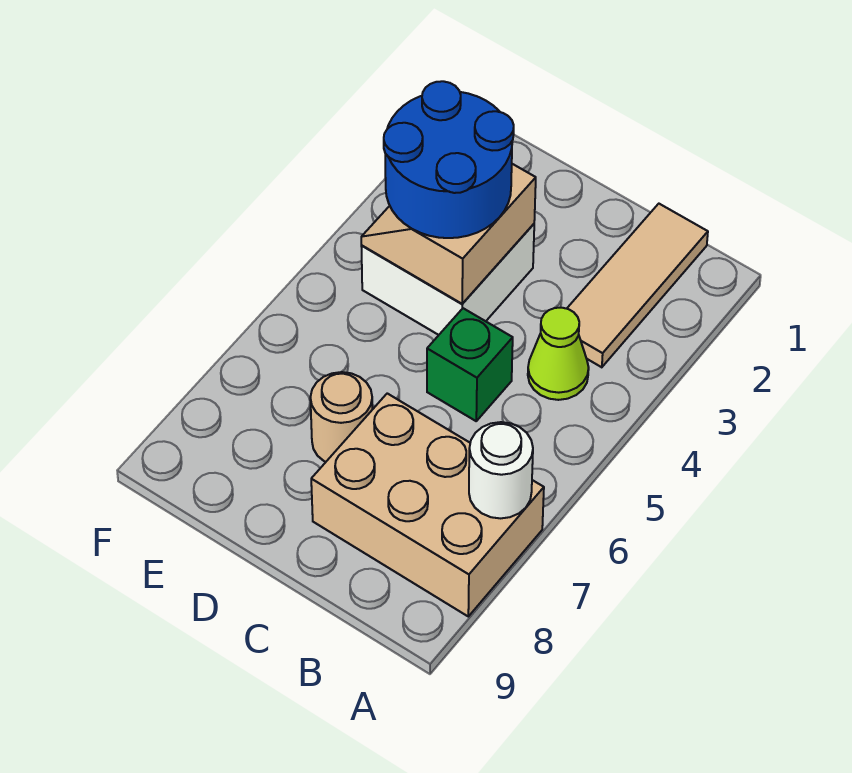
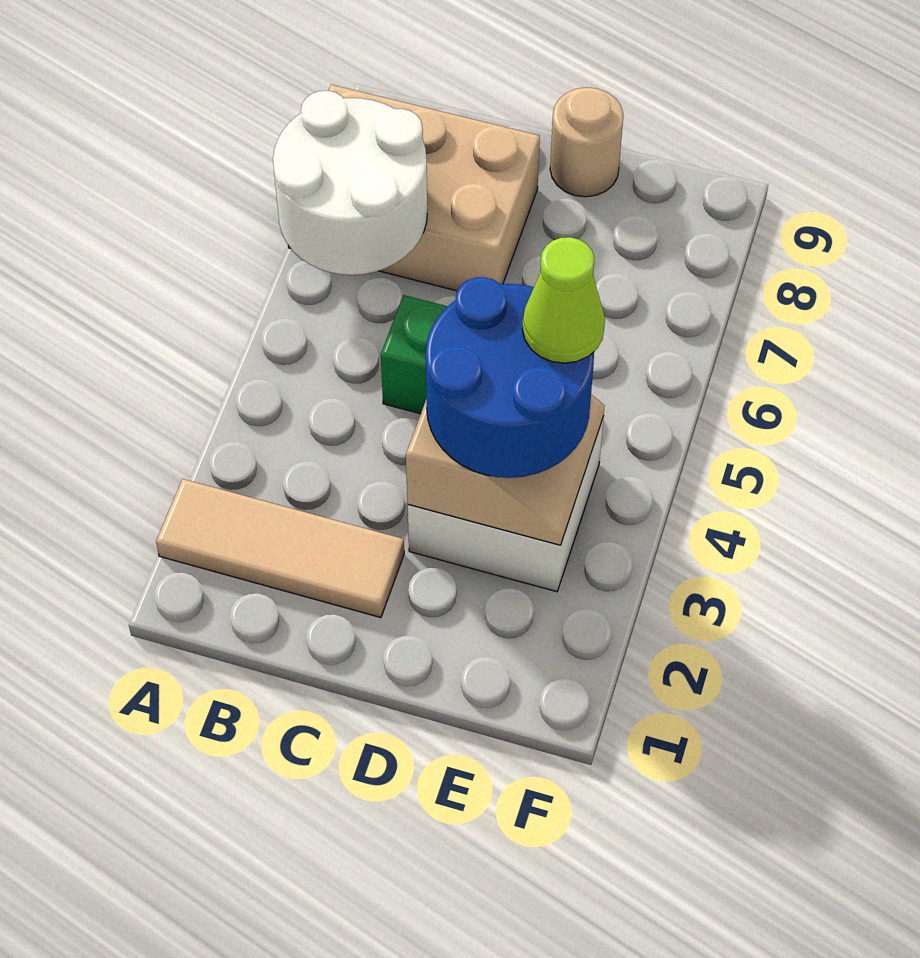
white 1x1 round brick [469,422,533,518] -> white 2x2 round brick [273,91,427,275]
tan 1x3 tile [567,204,708,367] -> tan 1x3 tile turned to [156,479,404,618]
lime 1x1 cone [528,308,589,400] -> lime 1x1 cone moved to [522,237,605,363]
tan 1x1 round brick [310,372,372,462] -> tan 1x1 round brick moved to [550,87,623,197]

